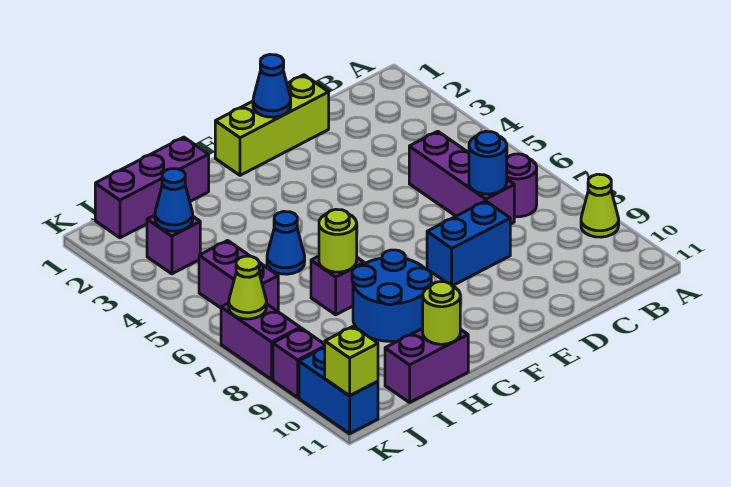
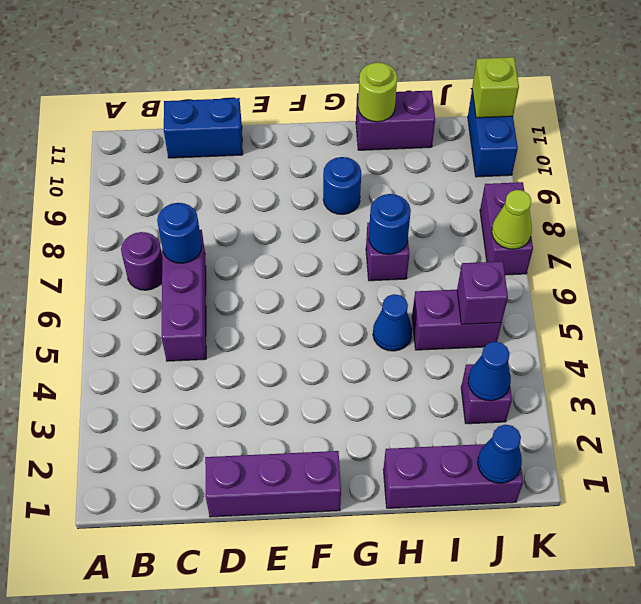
lime 1x1 cone [581,174,619,237] -> none
lime 1x3 brick [215,75,329,175] -> purple 1x3 brick [205,451,341,517]
blue 1x2 brick [427,201,510,286] -> blue 1x2 brick moved to [164,98,243,158]
blue 1x1 cone [253,54,291,117] -> blue 1x1 cone moved to [478,425,522,483]
blue 2x2 round brick [352,250,431,341] -> blue 1x1 round brick [323,157,361,215]
lime 1x1 round brick [319,209,357,272] -> blue 1x1 round brick [369,194,411,255]
purple 1x2 brick [199,241,278,311] -> purple 1x2 brick turned to [412,290,502,350]
purple 1x1 brick [273,328,325,398] -> purple 1x1 brick moved to [457,261,508,324]

